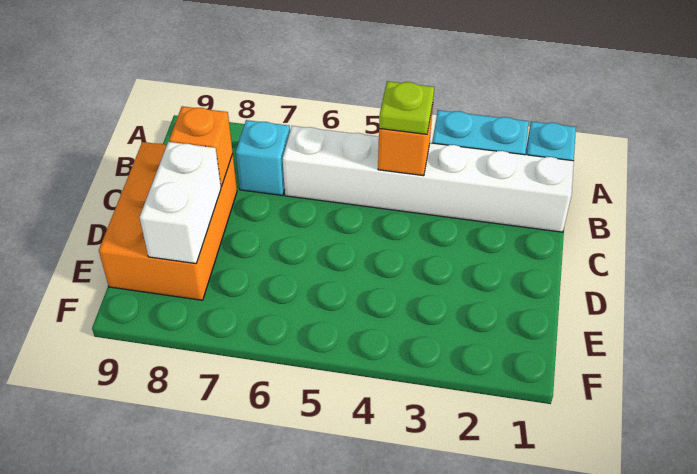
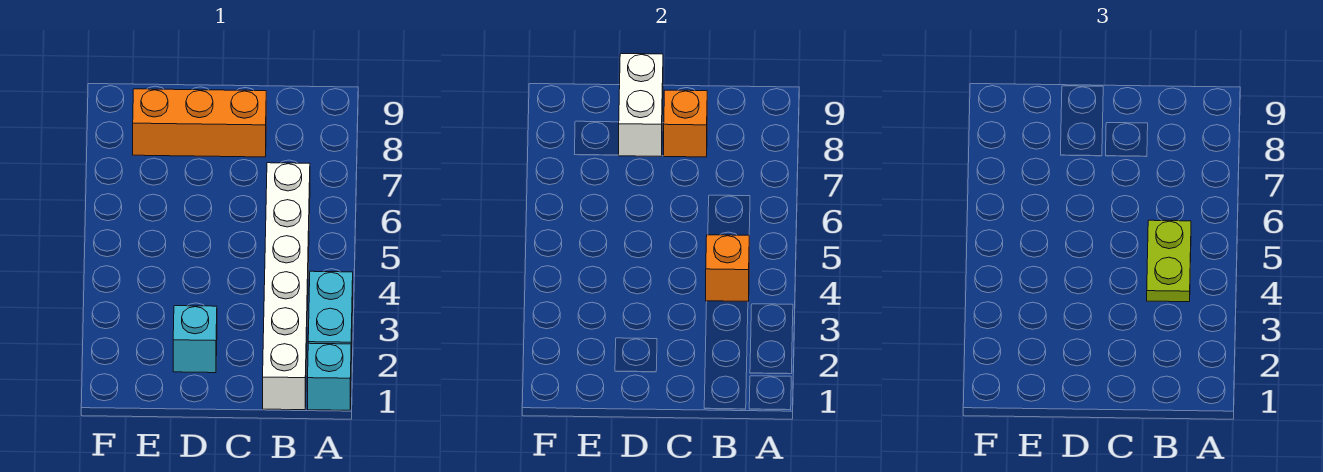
lime 1x1 plate [379,81,434,134] -> lime 1x2 plate [1147,220,1191,302]
cyan 1x1 brick [236,120,290,196] -> cyan 1x1 brick moved to [173,306,217,373]
orange 2x3 brick [99,142,237,300] -> orange 1x3 brick [133,89,266,157]
white 1x2 brick [139,142,221,264] -> white 1x2 brick turned to [619,54,663,156]

